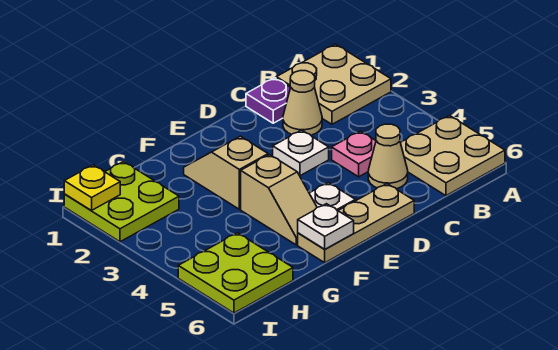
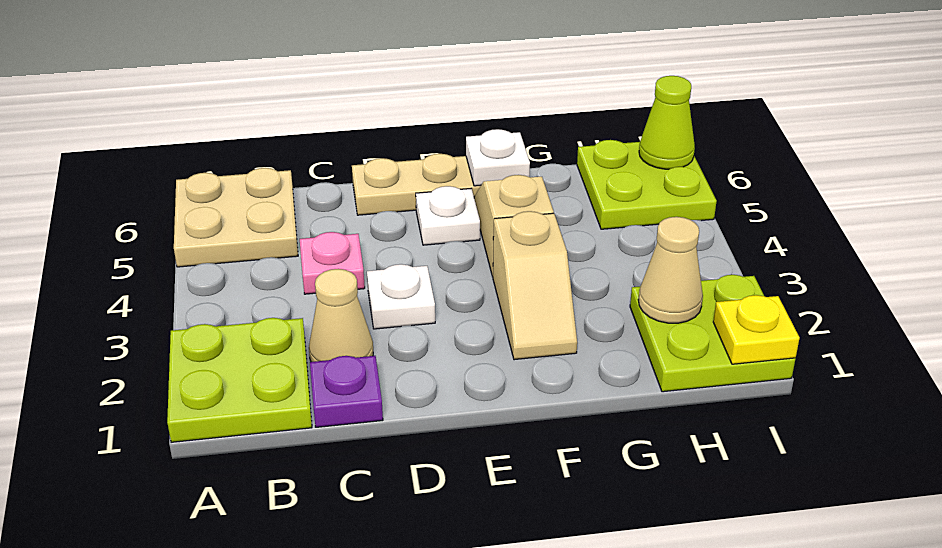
tan 2x2 plate [276,44,391,124] -> lime 2x2 plate [167,318,312,442]
tan 1x1 cone [368,124,408,189] -> tan 1x1 cone moved to [638,217,703,323]
none -> lime 1x1 cone [639,76,695,169]

